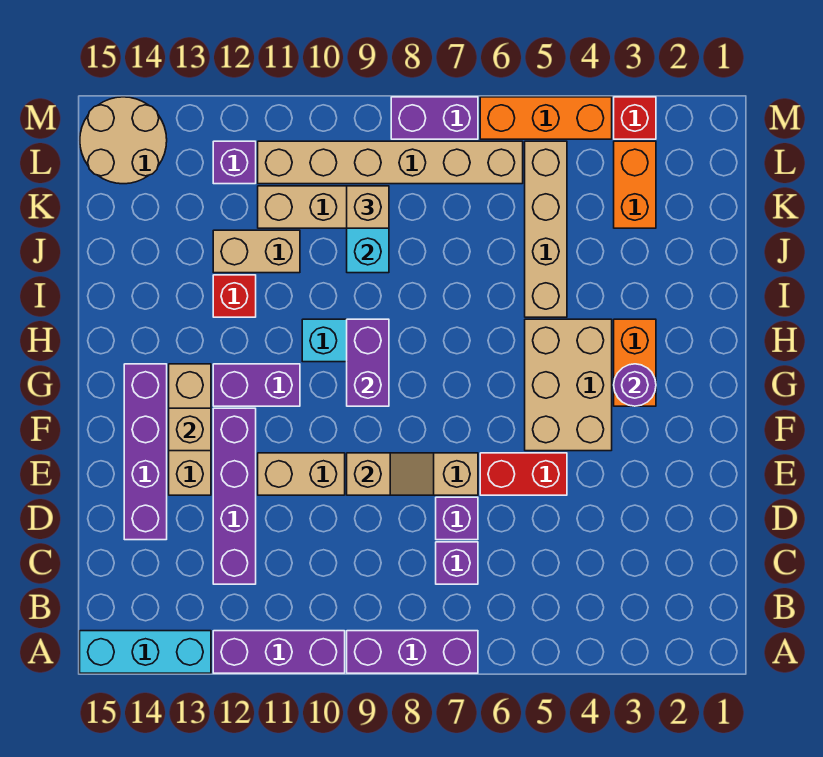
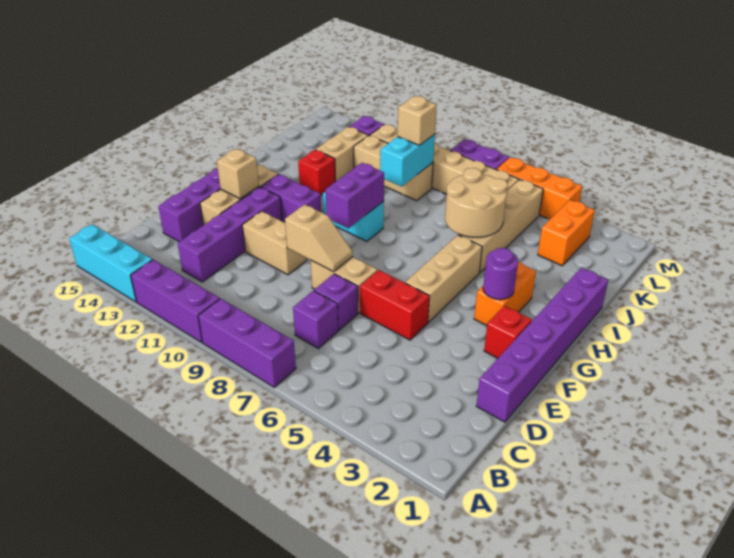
none -> purple 1x6 brick [476,268,608,422]
tan 2x3 brick [525,319,612,451] -> tan 1x3 brick [405,235,482,322]
tan 1x2 brick [213,230,300,273] -> tan 1x2 brick turned to [316,127,368,181]
tan 2x2 round brick [80,97,167,184] -> tan 2x2 round brick moved to [445,168,508,237]
red 1x1 brick [614,97,656,139] -> red 1x1 brick moved to [484,306,532,358]

